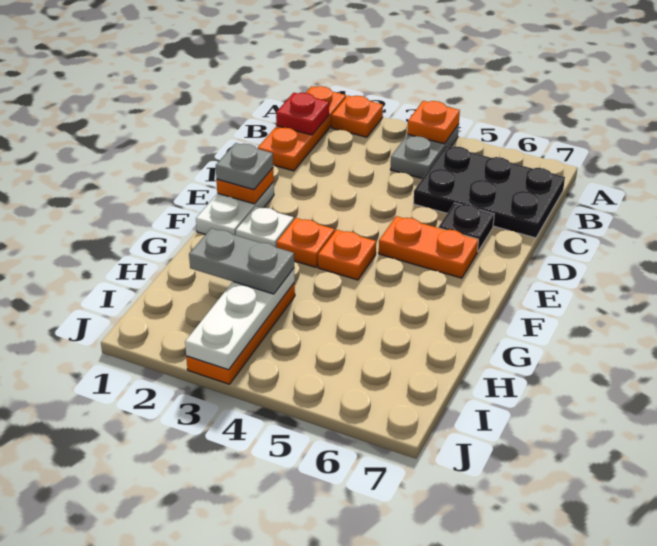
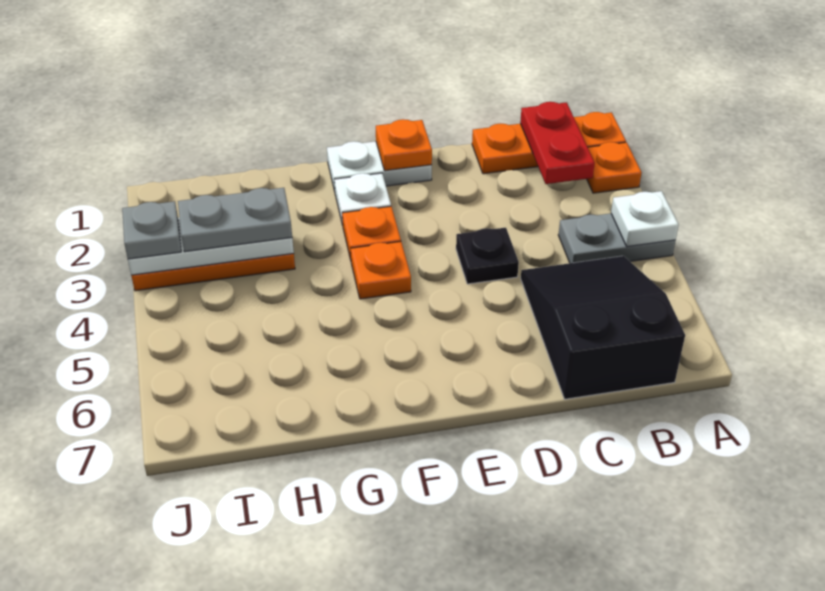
orange 1x1 plate [407,101,460,144] -> white 1x1 plate [611,191,679,247]
red 1x1 plate [276,93,329,135] -> red 1x2 plate [520,102,595,184]
black 2x3 plate [413,146,565,238] -> black 2x3 slope [521,256,685,399]
black 1x1 plate [439,203,494,251] -> black 1x1 plate moved to [456,228,519,284]
grey 1x1 plate [216,143,273,190] -> grey 1x1 plate moved to [122,201,181,259]
orange 1x2 plate [379,216,478,278] -> none
grey 1x2 plate [189,228,294,294] -> grey 1x2 plate turned to [178,188,292,252]

